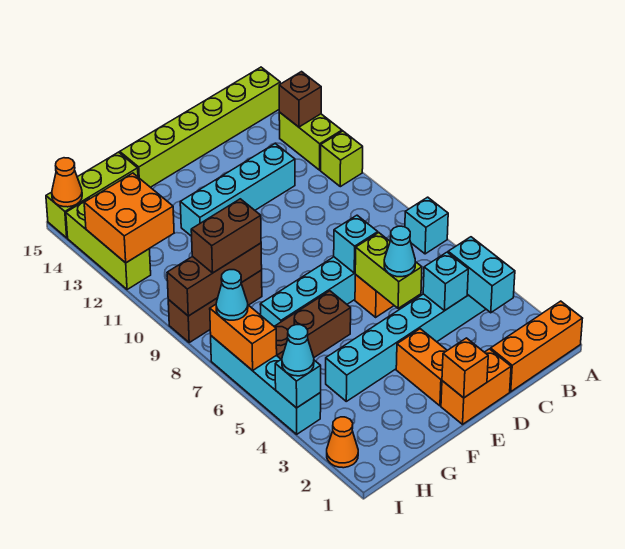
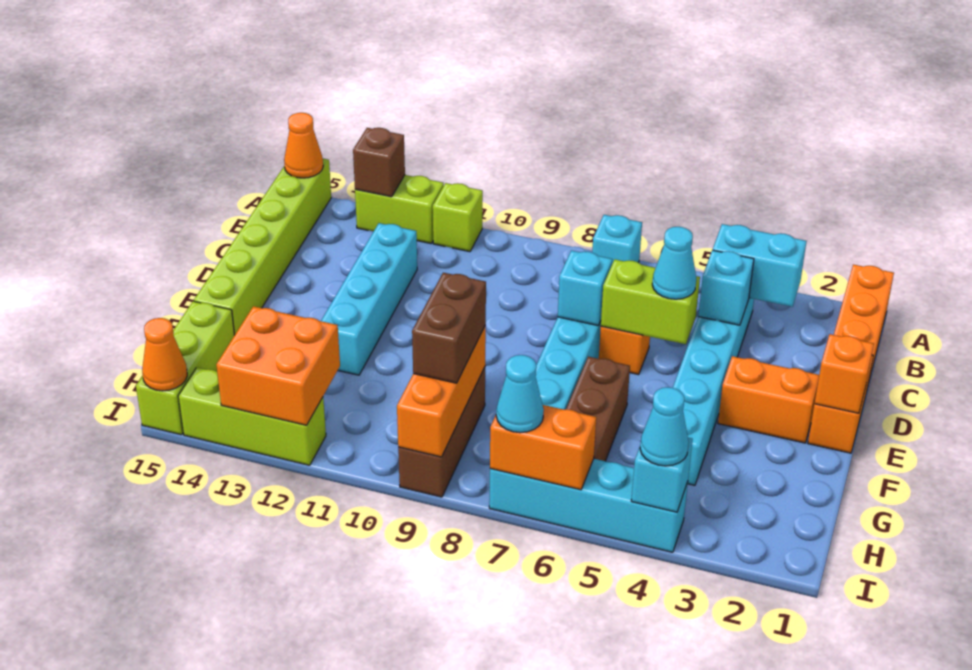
brown 1x3 brick [167,243,262,316] -> orange 1x3 brick [397,325,486,457]
orange 1x1 cone [327,417,358,468] -> orange 1x1 cone moved to [284,113,323,178]

